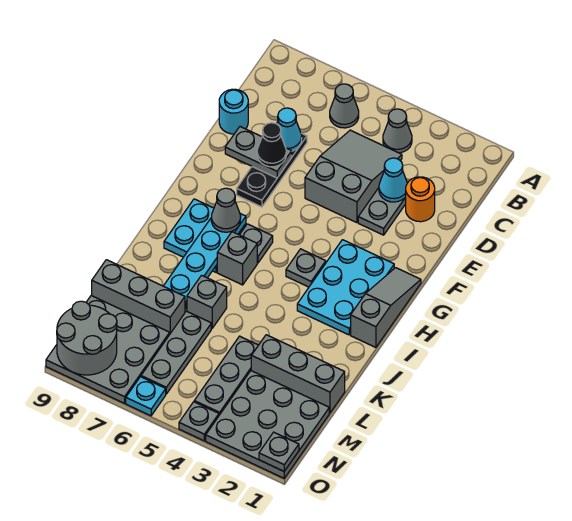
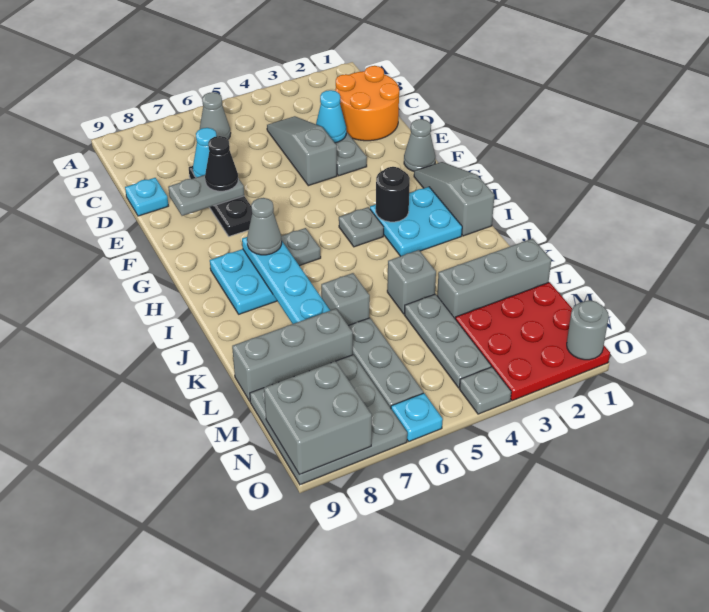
grey 1x1 cone [383,109,412,153] -> grey 1x1 cone moved to [404,119,435,171]
grey 2x3 slope [305,130,402,223] -> grey 1x3 slope [267,116,337,186]
orange 1x1 round brick [406,177,435,222] -> orange 2x2 round brick [335,66,399,141]
cyan 1x1 round brick [219,89,248,134] -> cyan 1x1 plate [125,178,168,216]
cyan 2x3 plate [297,240,394,335] -> cyan 2x2 plate [370,187,462,256]
none -> black 1x1 round brick [376,167,410,222]
grey 1x1 brick [217,232,257,285] -> grey 1x1 brick moved to [387,250,436,314]
grey 3x3 plate [206,371,329,478] -> red 3x3 plate [455,282,610,401]
grey 2x2 round brick [57,301,117,375] -> grey 2x2 brick [264,361,372,475]
grey 1x1 plate [259,432,299,471] -> grey 1x1 round brick [567,300,609,360]

